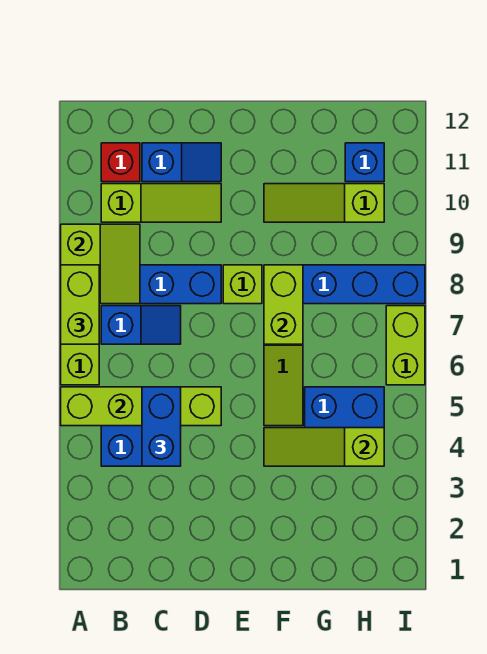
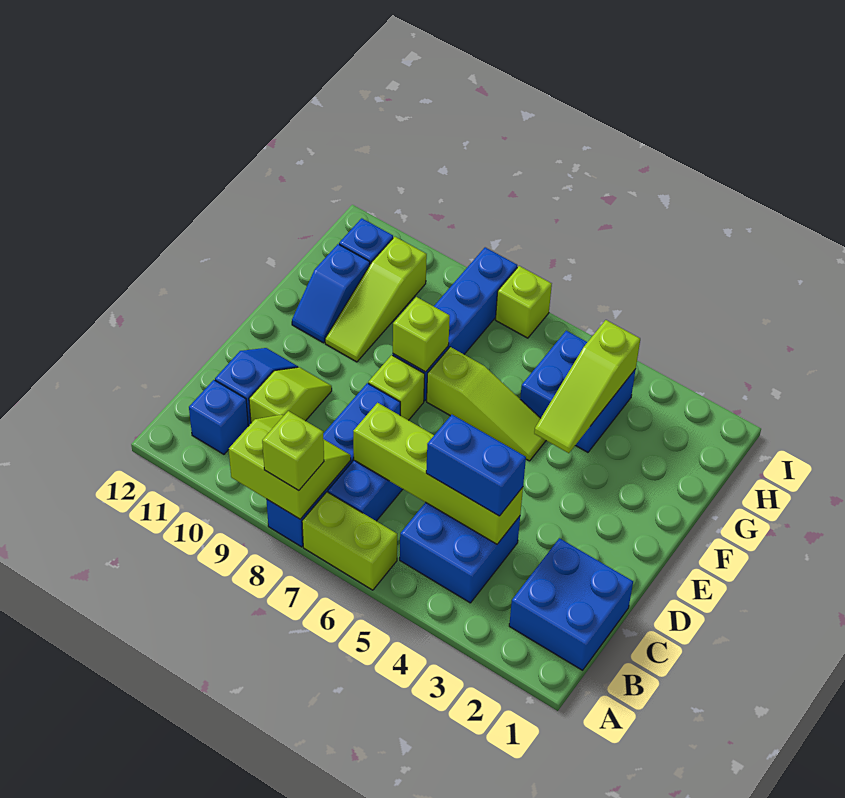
lime 1x4 brick [61,387,221,426] -> lime 1x4 brick turned to [353,403,523,544]
lime 1x2 brick [61,265,99,344] -> lime 1x1 brick [262,411,324,491]
none -> blue 2x2 brick [509,538,633,670]
lime 1x3 slope [101,184,221,222] -> lime 1x2 slope [249,367,332,423]
red 1x1 brick [101,143,140,182] -> blue 1x1 brick [189,380,248,454]
lime 1x2 brick [264,265,303,344] -> lime 1x1 brick [393,297,450,372]
none -> blue 1x2 slope [292,244,370,343]
lime 1x2 brick [386,306,425,385] -> lime 1x1 brick [496,266,552,338]

